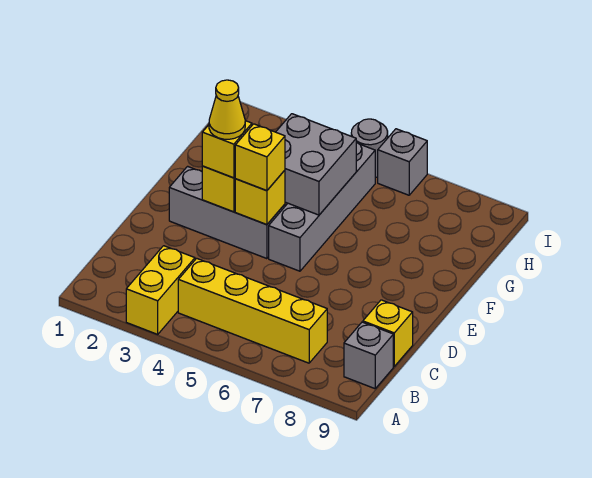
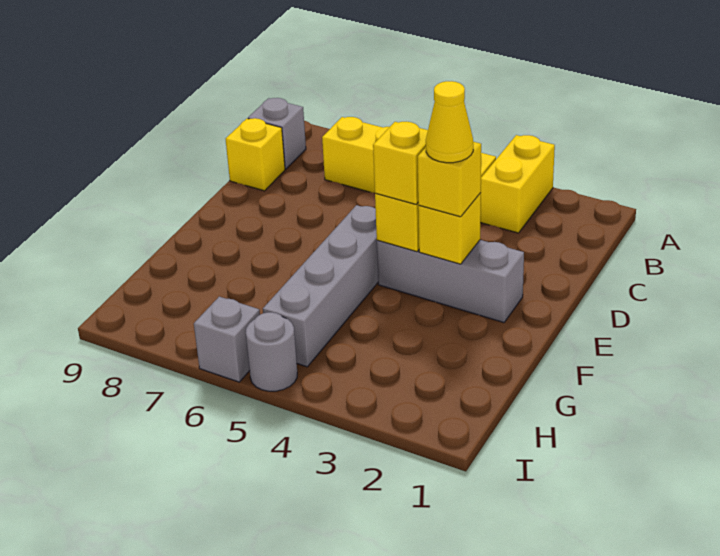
grey 2x2 brick [276,114,356,215] -> none

